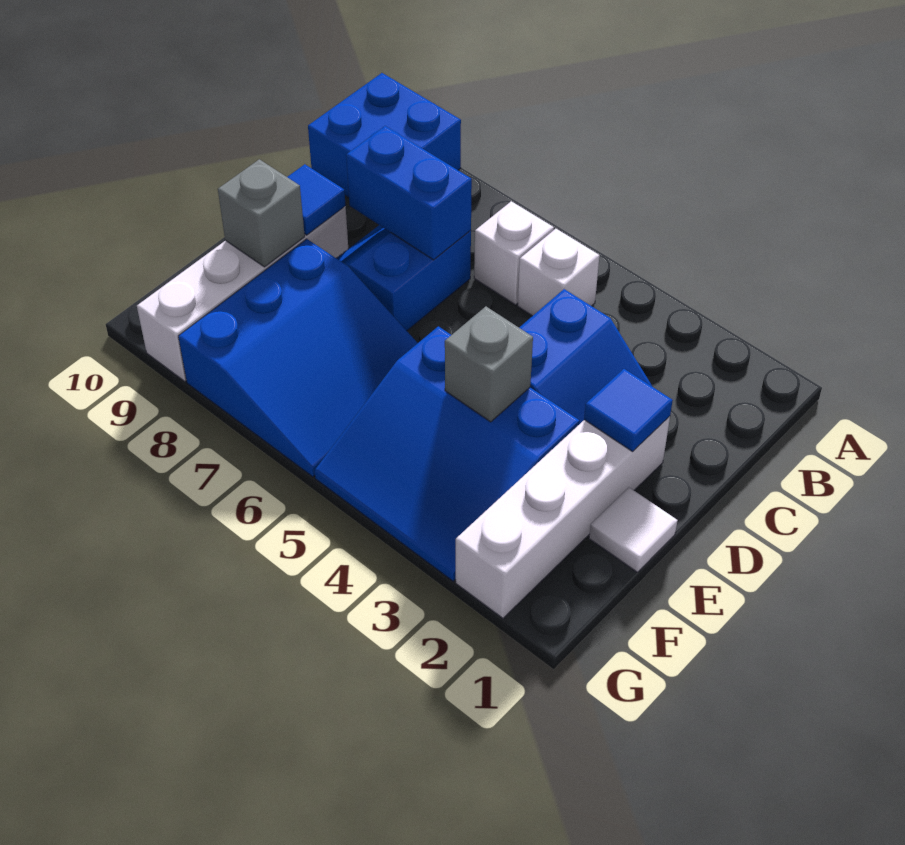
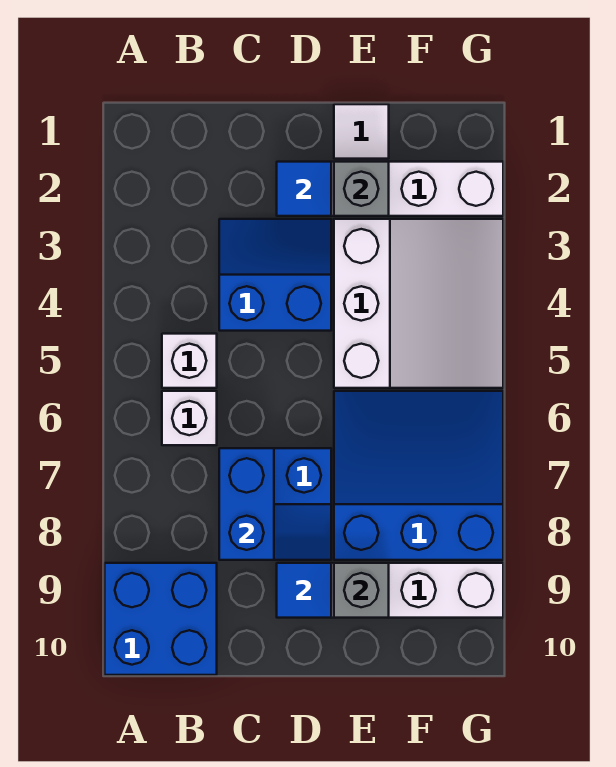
blue 3x3 slope [314,326,580,581] -> white 3x3 slope [334,219,503,388]
grey 1x1 brick [445,307,533,422] -> grey 1x1 brick moved to [334,162,389,216]

